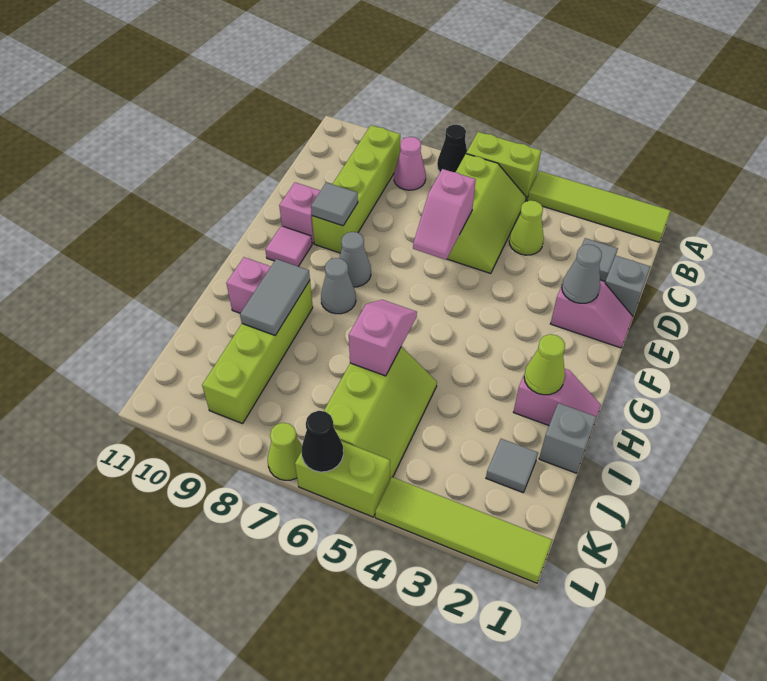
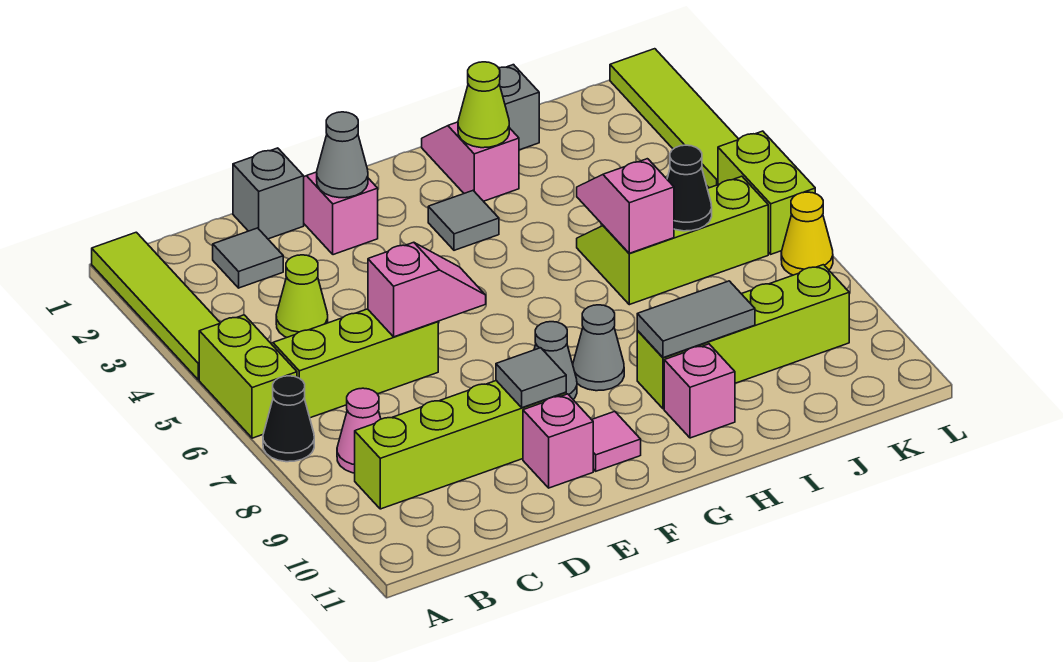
pink 1x2 slope [349,300,417,376] -> pink 1x2 slope turned to [577,159,674,253]
grey 1x1 tile [486,439,538,493] -> grey 1x1 tile moved to [428,191,499,250]
black 1x1 cone [302,411,343,472] -> black 1x1 cone moved to [667,145,712,231]
lime 1x1 cone [268,423,302,480] -> yellow 1x1 cone [781,192,833,275]

